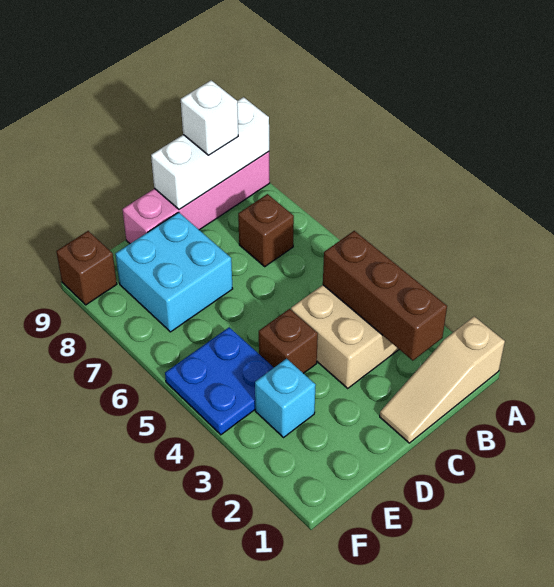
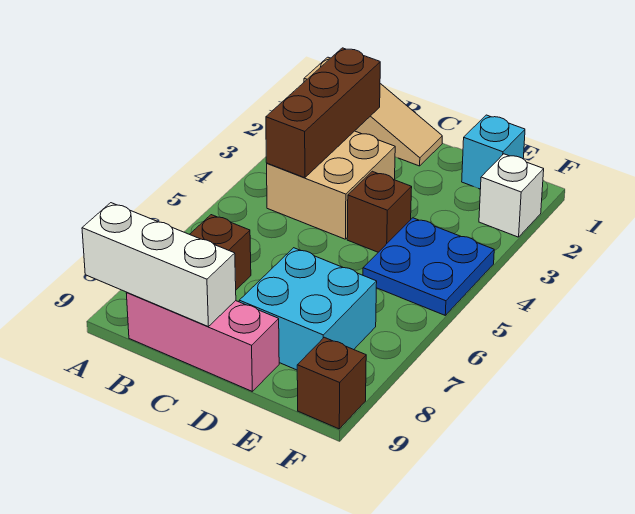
pink 1x4 brick [122,152,270,244] -> pink 1x3 brick [126,293,279,391]
white 1x1 brick [181,80,238,155] -> white 1x1 brick moved to [479,154,544,237]
cyan 1x1 brick [255,358,316,437] -> cyan 1x1 brick moved to [462,115,525,189]

